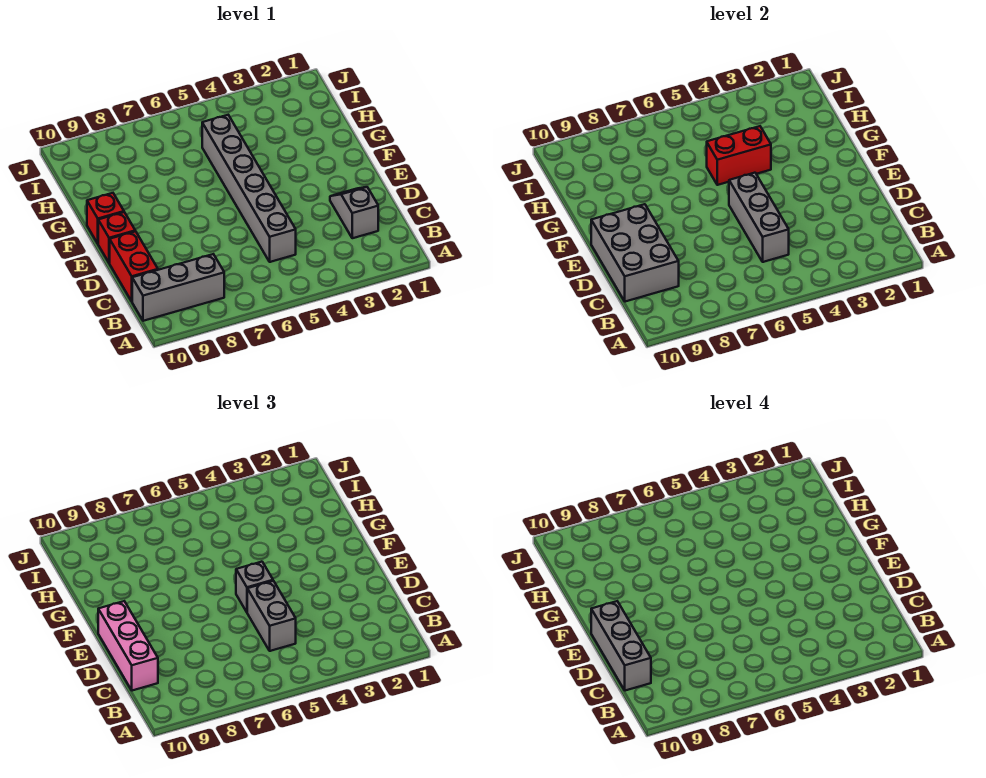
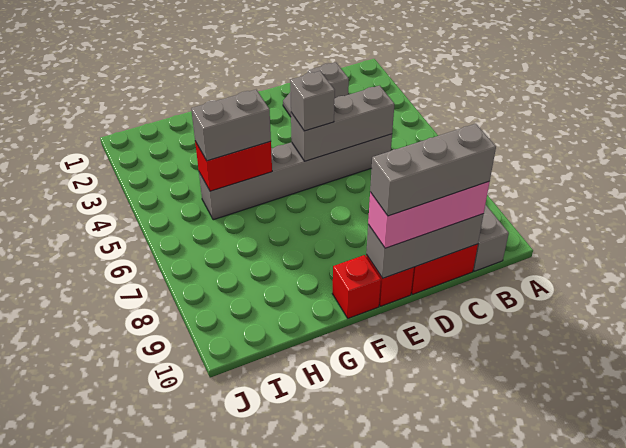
grey 1x2 brick [247,581,296,651] -> grey 1x2 brick moved to [191,90,271,161]
grey 2x3 brick [591,204,679,302] -> grey 1x3 brick [366,214,483,278]
red 1x2 brick [707,126,771,185] -> red 1x2 brick turned to [195,141,272,191]

